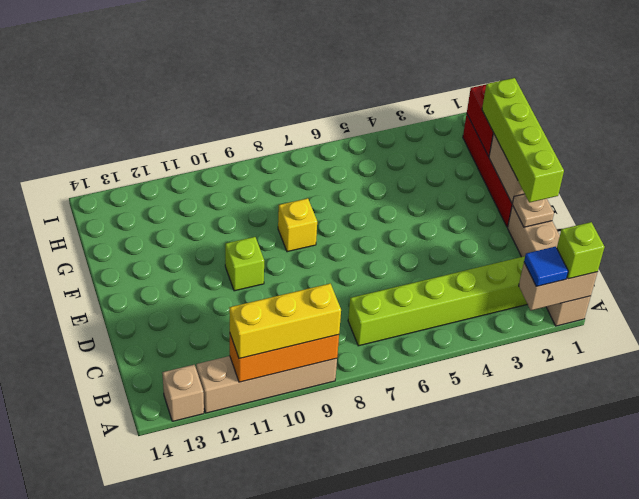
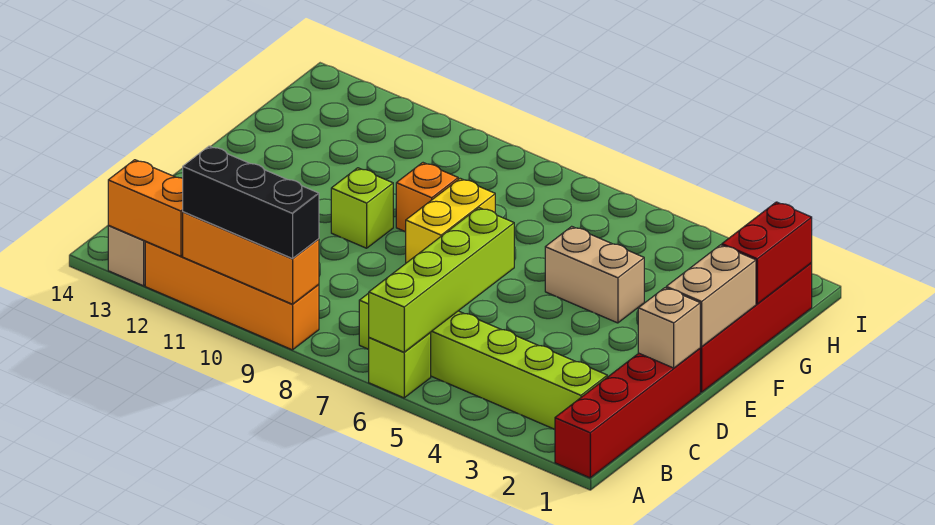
tan 1x4 brick [508,205,591,326] -> red 1x4 brick [555,349,700,478]
tan 1x2 brick [519,263,597,310] -> tan 1x2 brick moved to [545,226,644,323]
lime 1x1 brick [557,222,605,279] -> lime 1x1 brick moved to [368,332,431,398]
blue 1x1 tile [524,247,568,286] -> none
tan 1x4 brick [196,356,337,413] -> orange 1x4 brick [145,242,319,350]
yellow 1x3 brick [229,284,341,359] -> black 1x3 brick [183,146,319,259]
none -> orange 1x2 brick [108,160,183,256]
tan 1x1 plate [512,194,554,227] -> tan 1x1 brick [638,288,700,368]
lime 1x4 brick [482,78,564,202] -> lime 1x4 brick moved to [369,208,514,352]
yellow 1x1 brick [278,198,317,252] -> yellow 1x2 brick [406,178,495,263]
none -> orange 1x1 brick [396,163,458,232]

